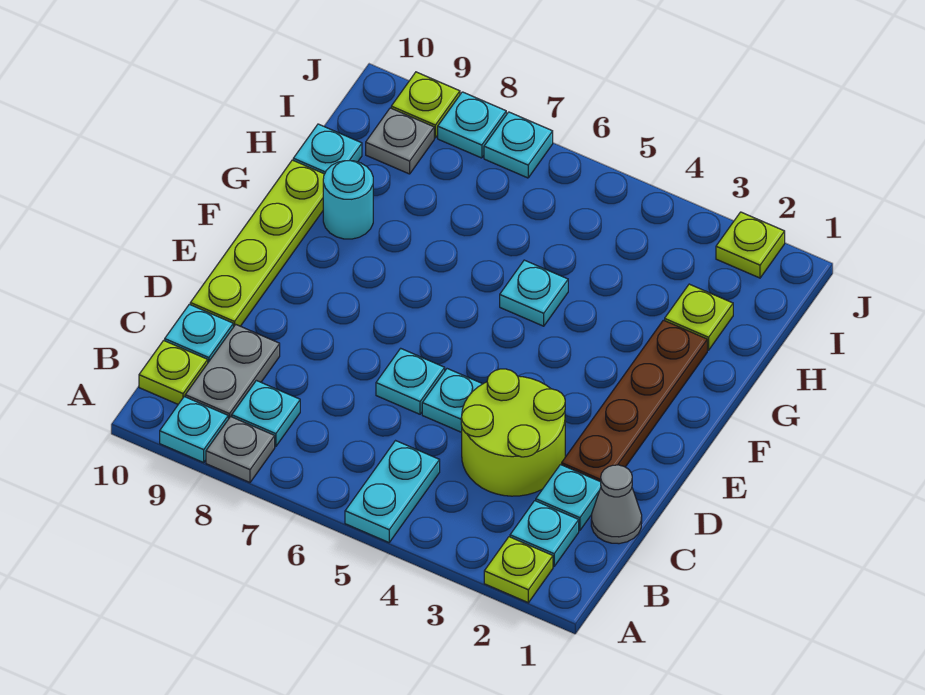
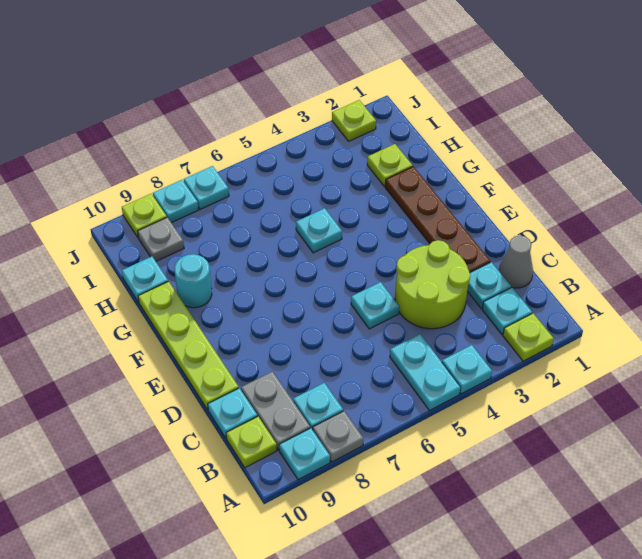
cyan 1x1 plate [376,348,445,414] -> cyan 1x1 plate moved to [442,345,492,394]

